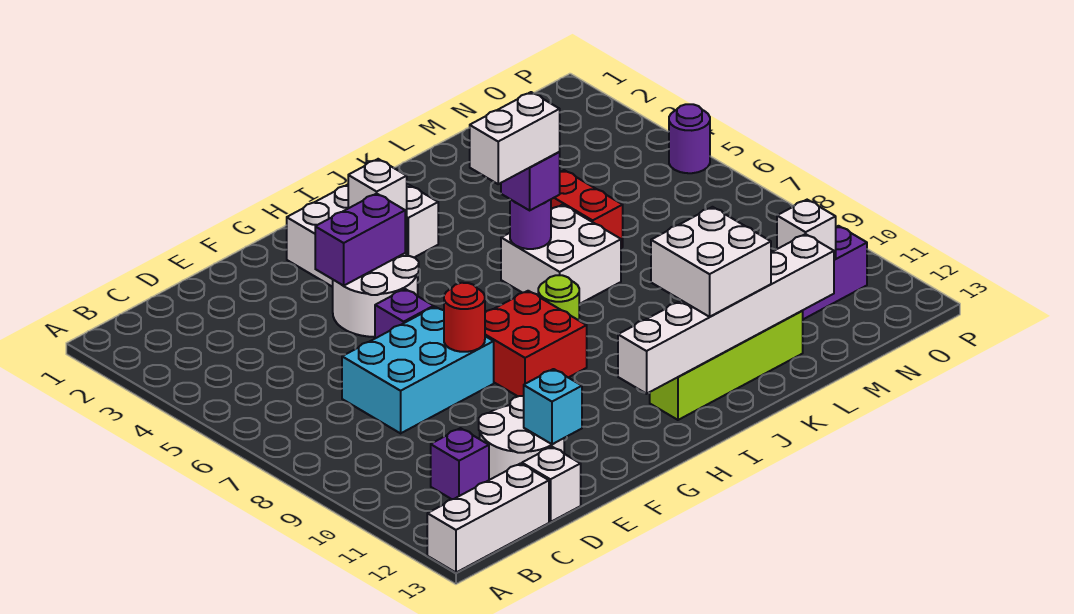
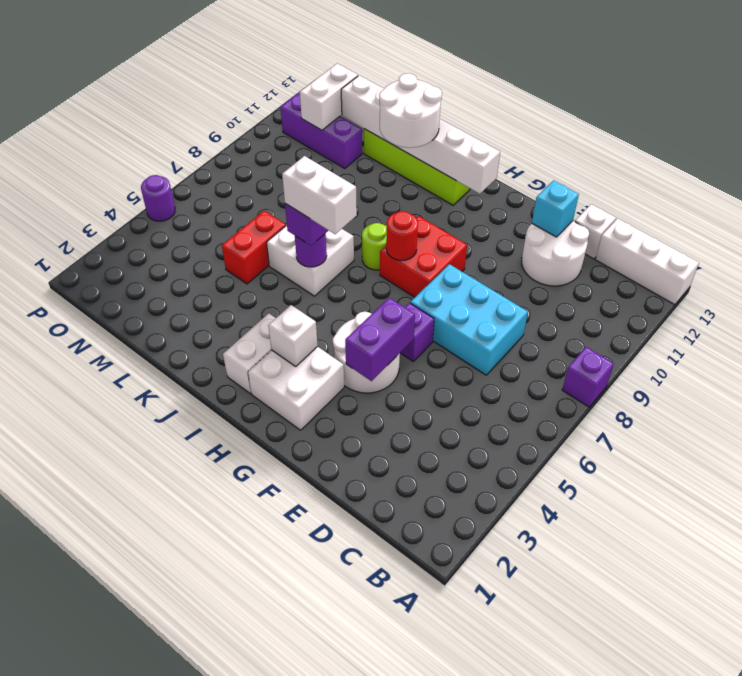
purple 1x1 brick [431,428,489,499] -> purple 1x1 brick moved to [562,347,614,407]
purple 1x2 brick [315,193,405,286] -> purple 1x2 brick turned to [345,298,415,381]
red 1x1 round brick [444,283,485,352] -> red 1x1 round brick moved to [386,211,418,261]
white 2x2 brick [651,207,771,317] -> white 2x2 round brick [379,73,442,148]
white 1x1 brick [777,200,836,260] -> white 1x2 brick [300,63,358,130]

